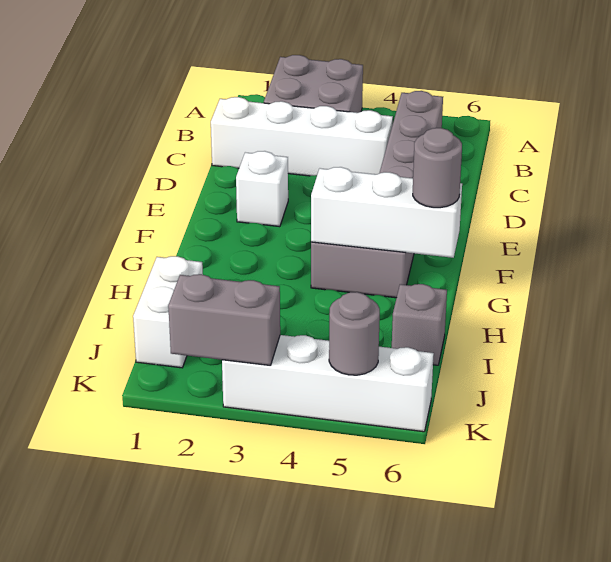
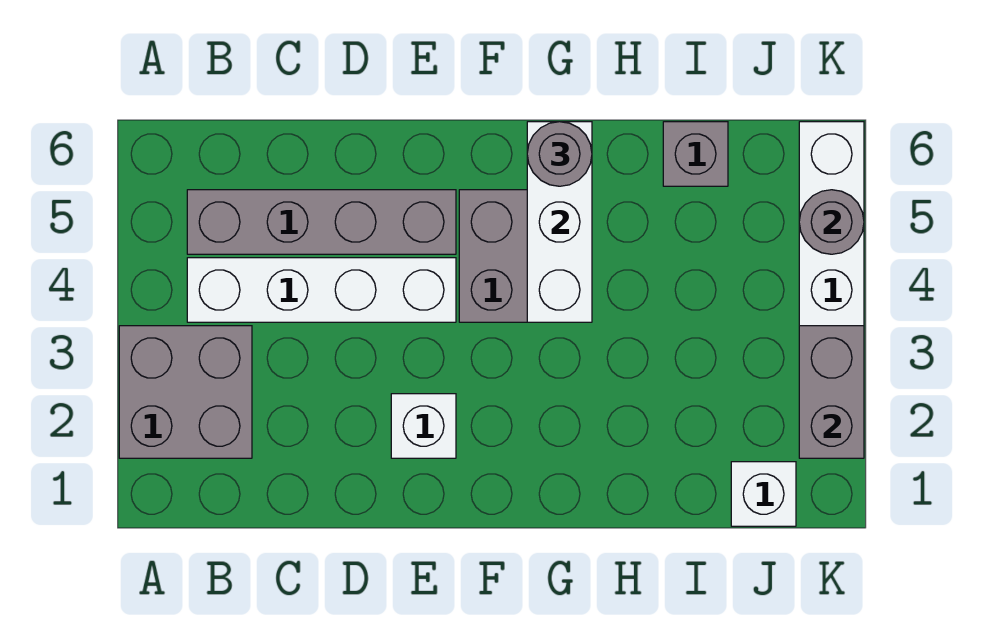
white 1x4 brick [211,97,393,176] -> white 1x4 brick turned to [187,258,456,322]
white 1x2 brick [133,256,203,368] -> white 1x1 brick [731,462,796,526]

